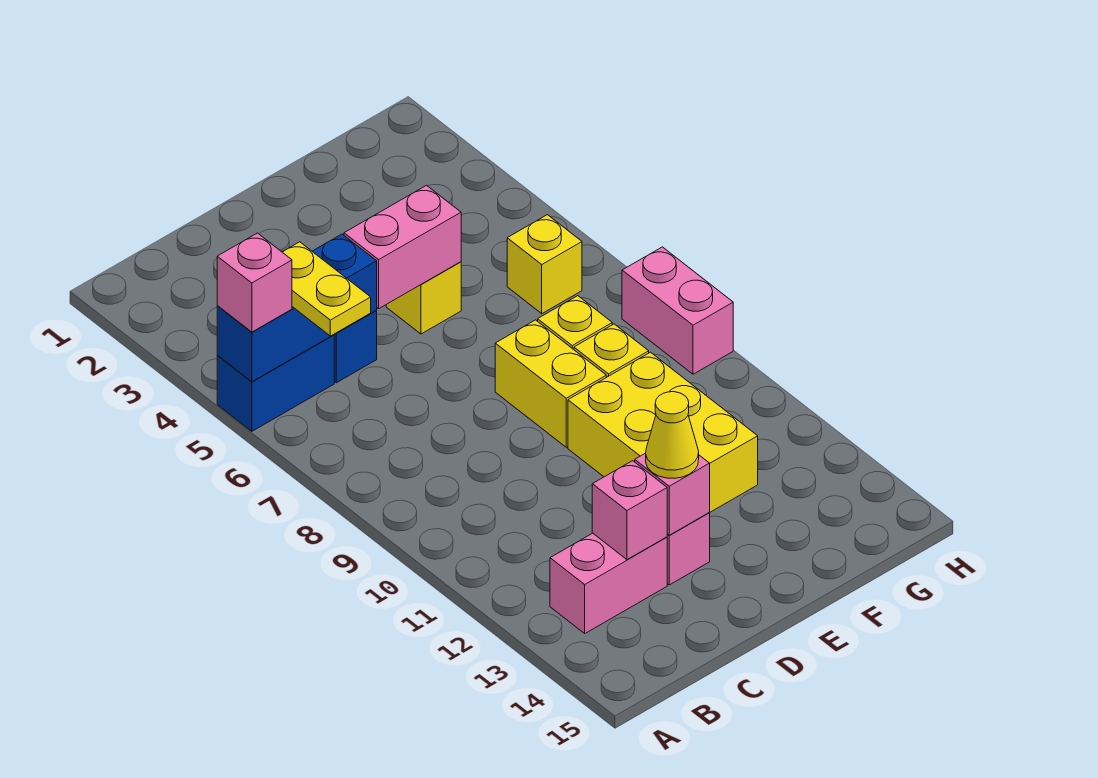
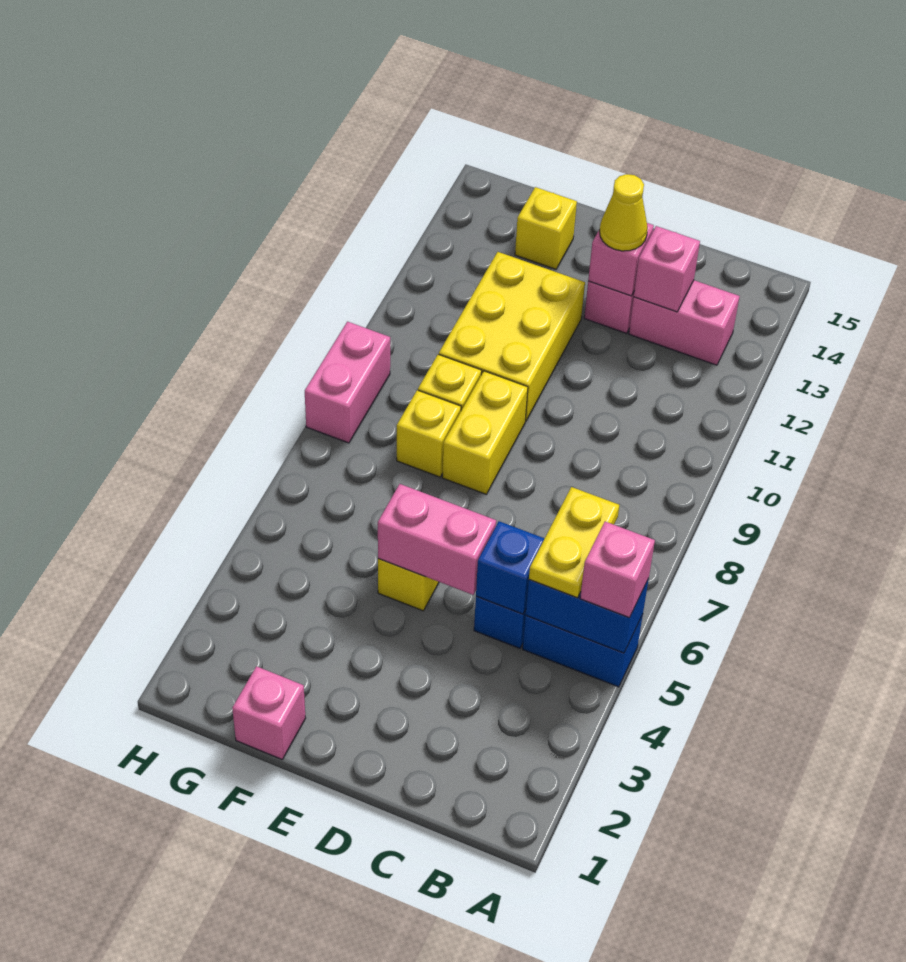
none -> pink 1x1 brick [232,666,306,759]
yellow 1x1 brick [507,215,582,314] -> yellow 1x1 brick moved to [515,187,577,269]

